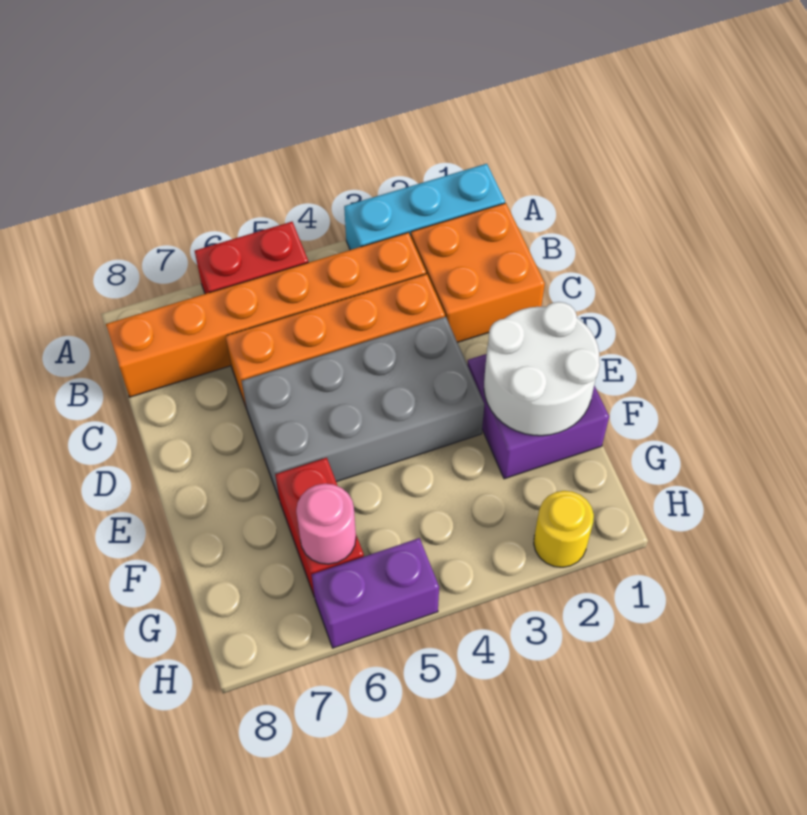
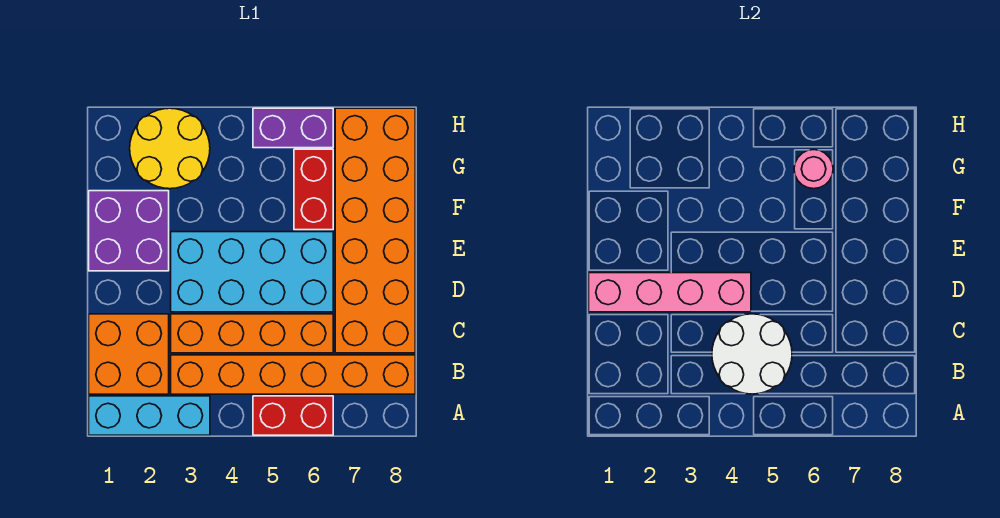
none -> orange 2x6 brick [335,108,415,353]
none -> pink 1x4 brick [589,273,751,312]
grey 2x4 brick [242,317,484,500] -> cyan 2x4 brick [171,232,333,312]
white 2x2 round brick [484,302,600,436] -> white 2x2 round brick moved to [712,314,792,394]
yellow 1x1 round brick [534,491,594,567] -> yellow 2x2 round brick [130,108,210,189]

